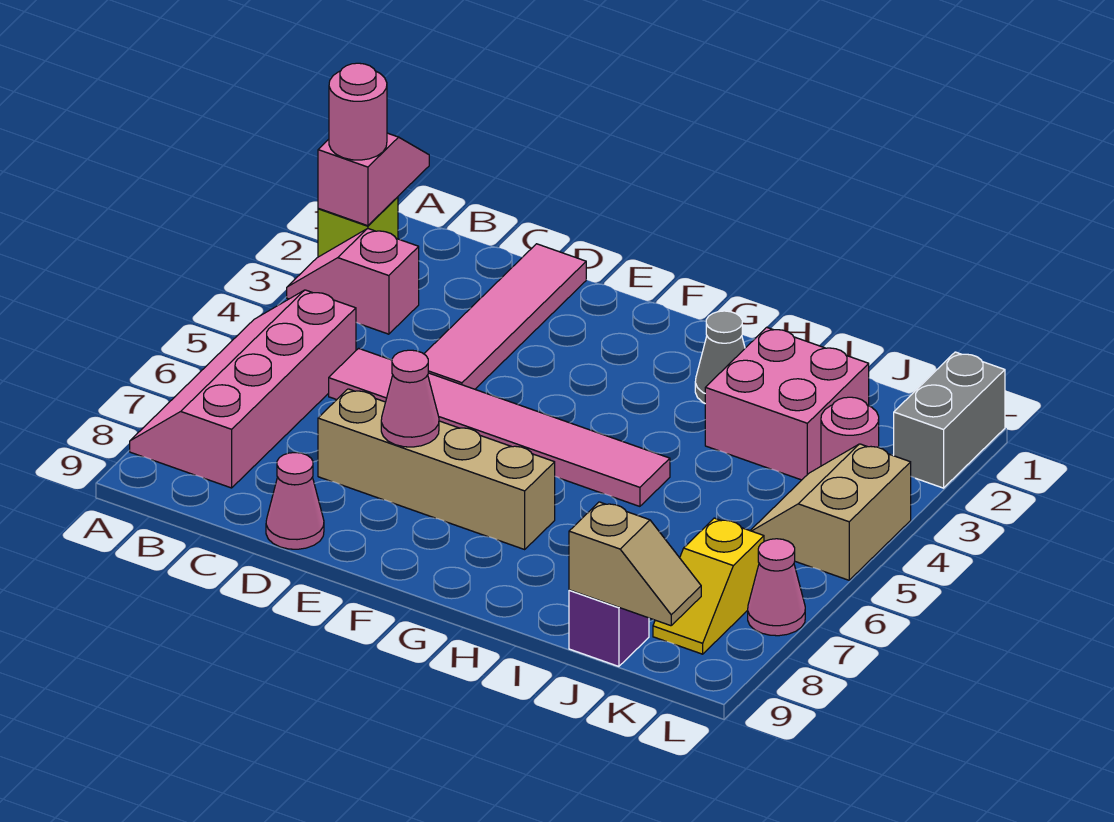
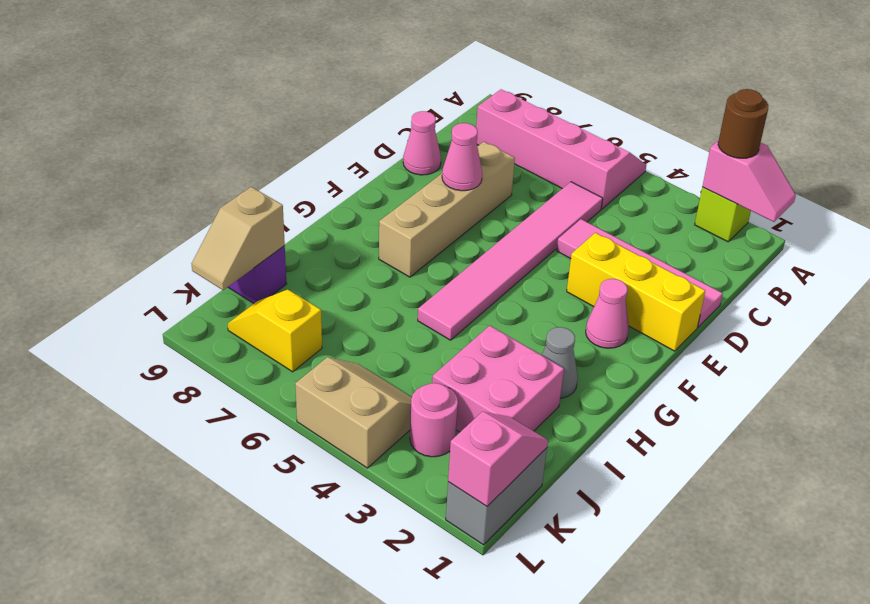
pink 1x1 round brick [329,63,387,160] -> brown 1x1 round brick [718,89,768,158]
pink 1x2 slope [287,229,419,334] -> pink 1x2 slope moved to [448,412,548,506]
none -> yellow 1x3 brick [567,233,705,351]
grey 1x2 brick [894,352,1005,488] -> grey 1x2 brick turned to [446,448,547,545]
pink 1x1 cone [748,539,805,636] -> pink 1x1 cone moved to [586,279,629,348]

